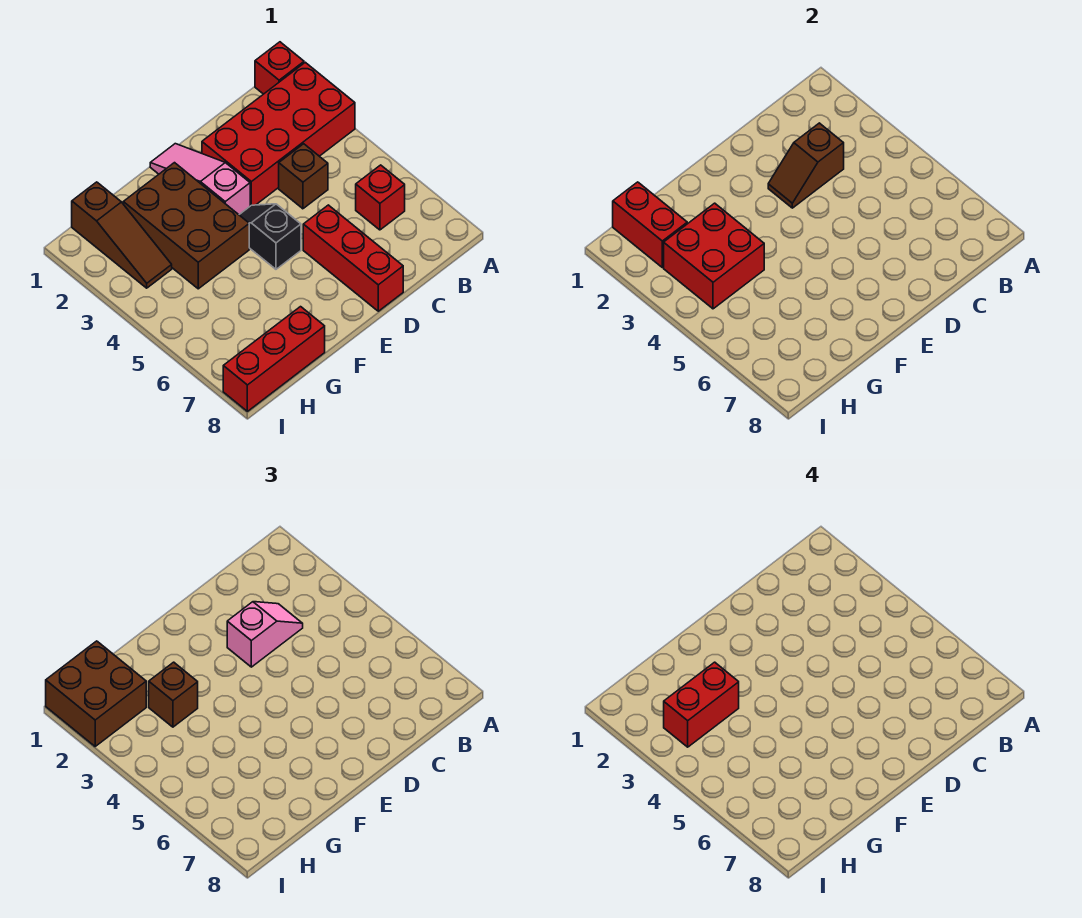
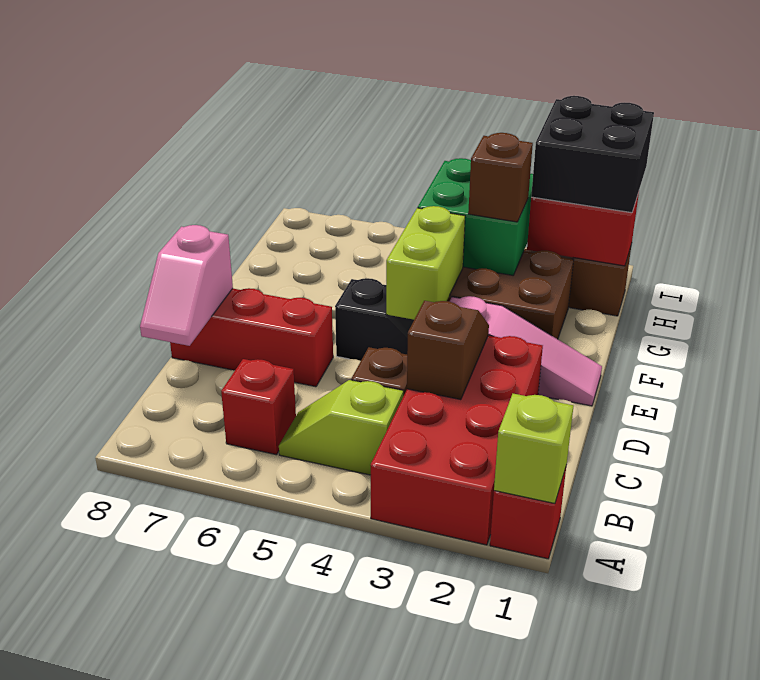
none -> lime 1x1 brick [494,394,573,503]
none -> lime 1x2 slope [279,380,403,475]
pink 1x2 slope [227,602,303,667] -> pink 1x2 slope moved to [140,225,233,346]
none -> lime 1x2 brick [386,206,465,320]
red 2x2 brick [664,203,764,309] -> green 2x2 brick [418,158,533,275]
red 1x2 brick [664,662,739,747] -> none
red 1x3 brick [223,307,325,411] -> none
brown 2x2 brick [46,641,146,746] -> black 2x2 brick [531,96,654,213]

